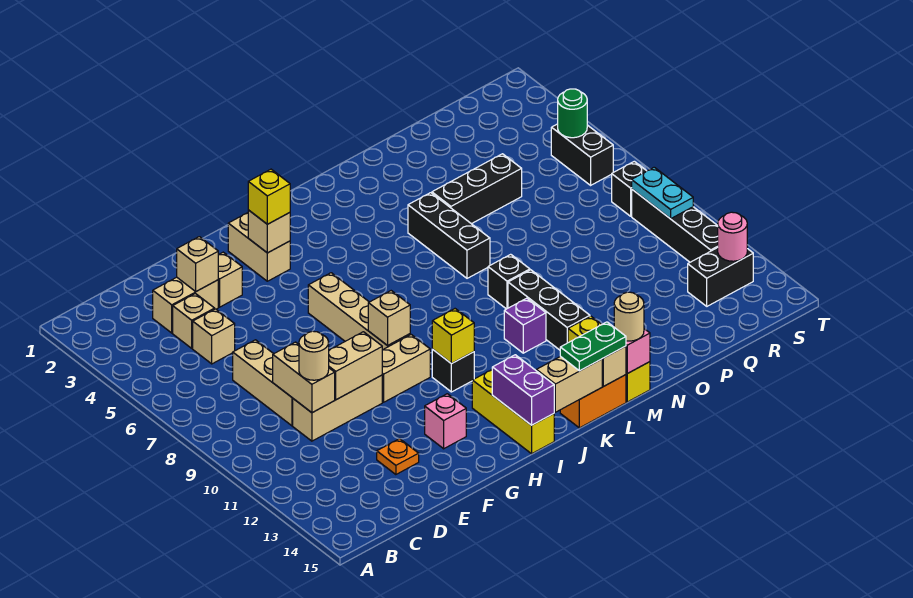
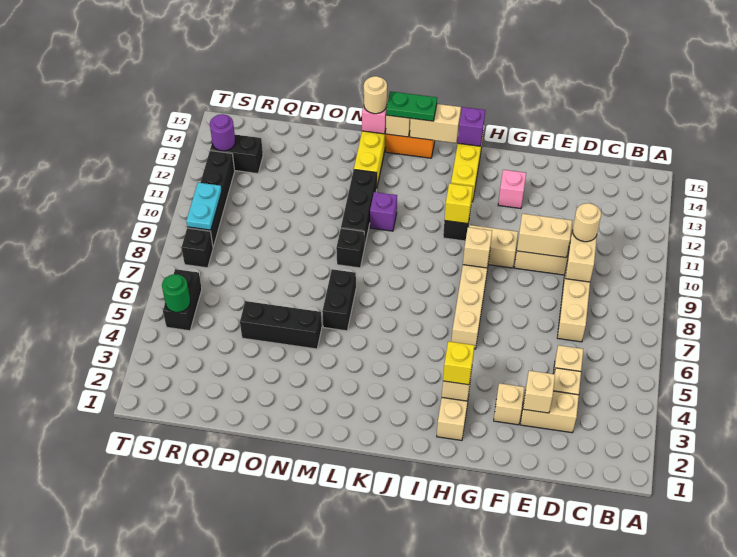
orange 1x1 plate [377,439,419,475] -> none
purple 1x2 brick [492,355,554,425] -> purple 1x1 brick [458,107,485,146]
black 1x3 brick [408,193,490,278] -> black 1x2 brick [322,269,356,331]
pink 1x1 round brick [718,212,747,261] -> purple 1x1 round brick [210,114,235,151]

